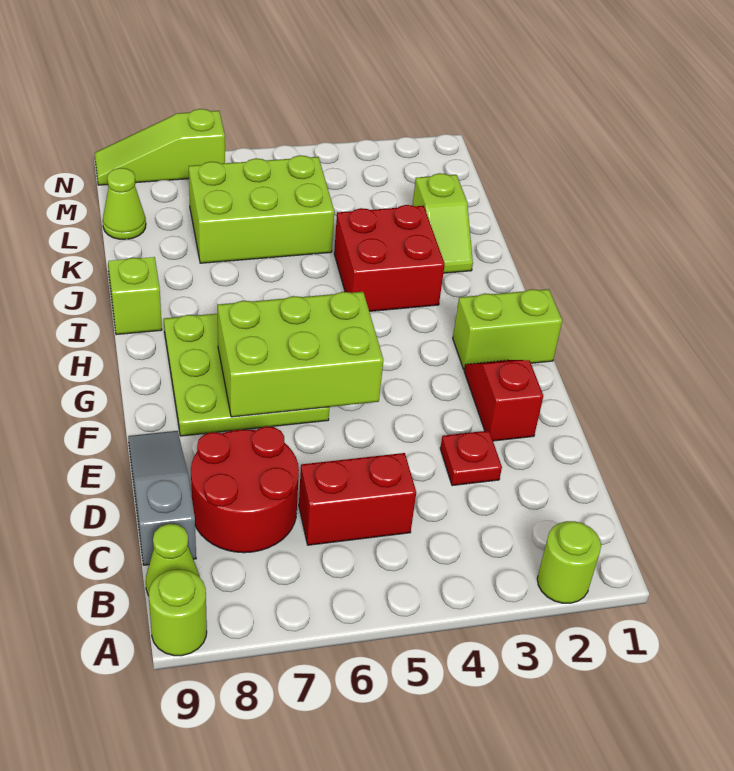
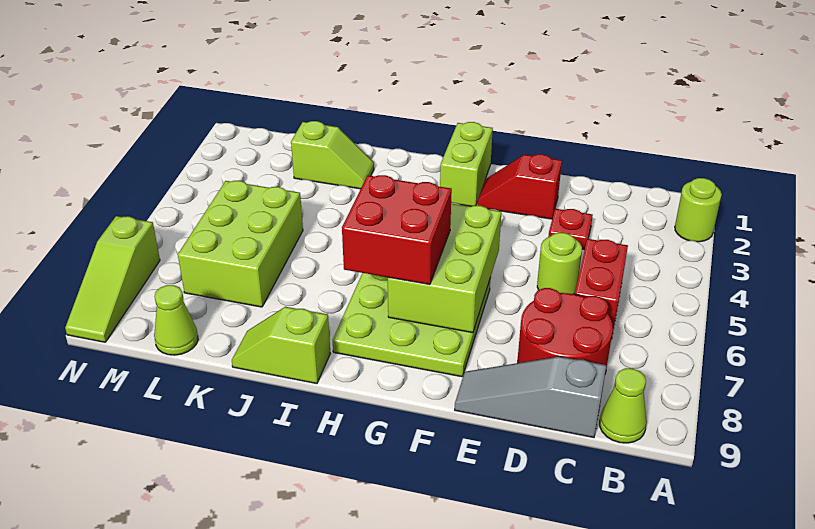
lime 1x1 round brick [149,570,207,656] -> lime 1x1 round brick moved to [537,233,582,294]
red 2x2 brick [334,205,445,311] -> red 2x2 brick moved to [342,175,452,285]

